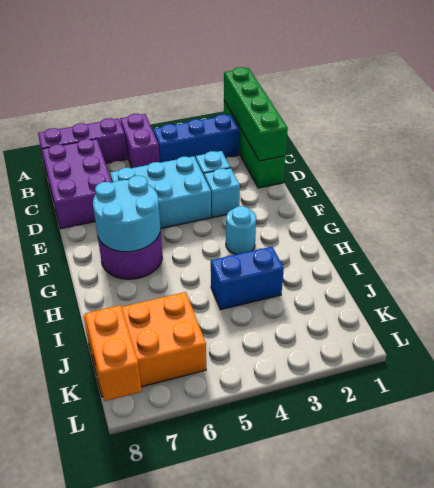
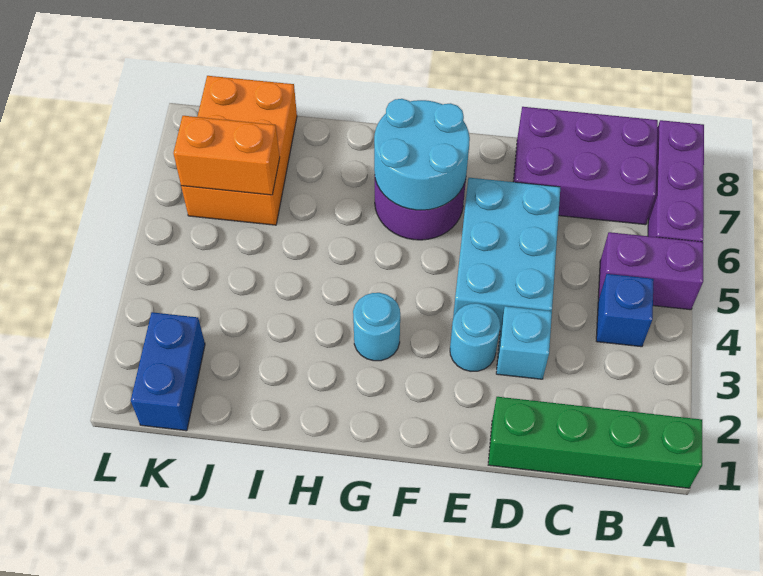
green 1x4 brick [224,67,288,161] -> none
blue 1x3 brick [153,114,239,163] -> blue 1x1 brick [596,274,654,347]
cyan 1x1 brick [204,168,240,217] -> cyan 1x1 round brick [450,303,500,371]
blue 1x2 brick [211,247,284,310] -> blue 1x2 brick moved to [131,312,205,431]
orange 1x2 brick [85,305,142,401] -> orange 1x2 brick moved to [174,116,280,195]

